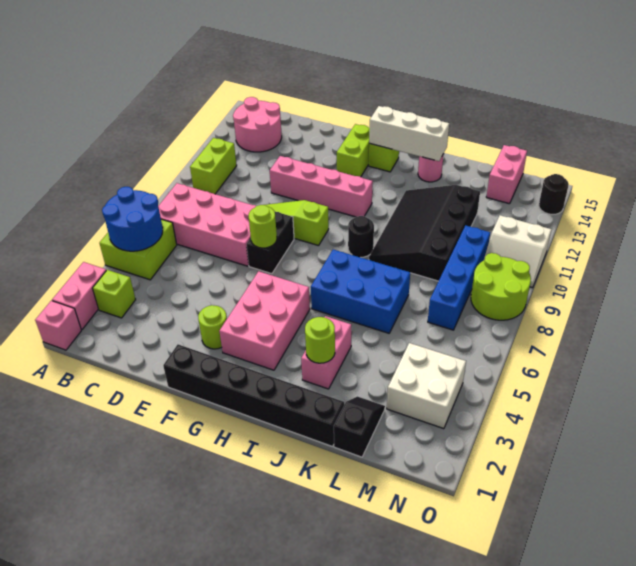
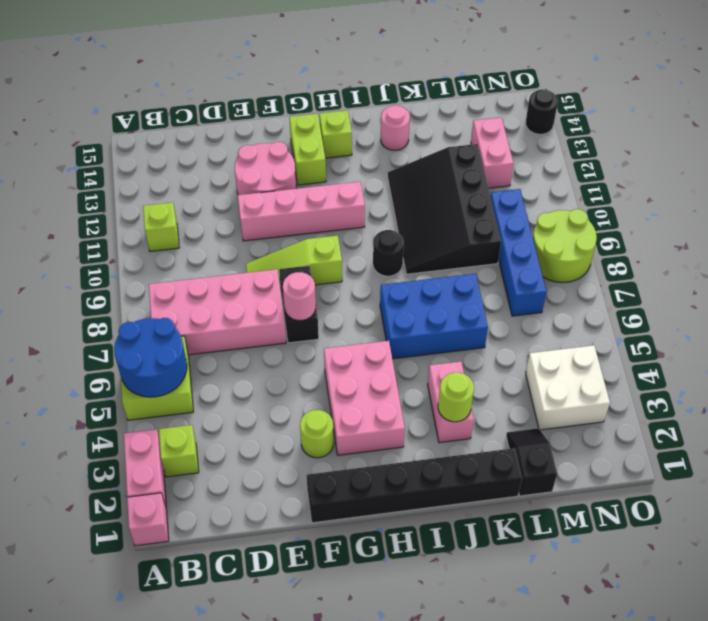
lime 1x2 brick [190,138,237,194] -> lime 1x1 brick [143,202,179,252]
pink 2x2 round brick [233,97,282,152] -> pink 2x2 round brick moved to [235,142,296,195]
lime 1x1 round brick [249,205,277,248] -> pink 1x1 round brick [283,272,316,320]
white 1x3 brick [369,106,449,161] -> none
pink 1x2 brick [486,145,527,204] -> pink 1x2 brick moved to [471,117,514,188]
white 2x2 slope [484,215,552,288] -> none

